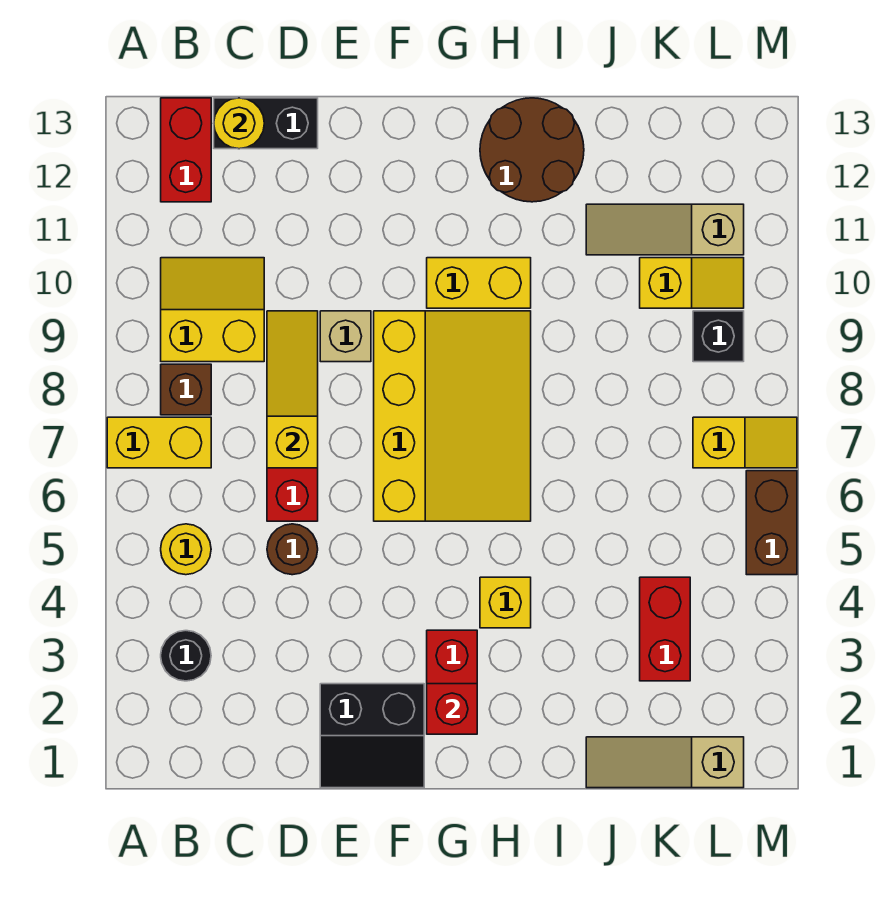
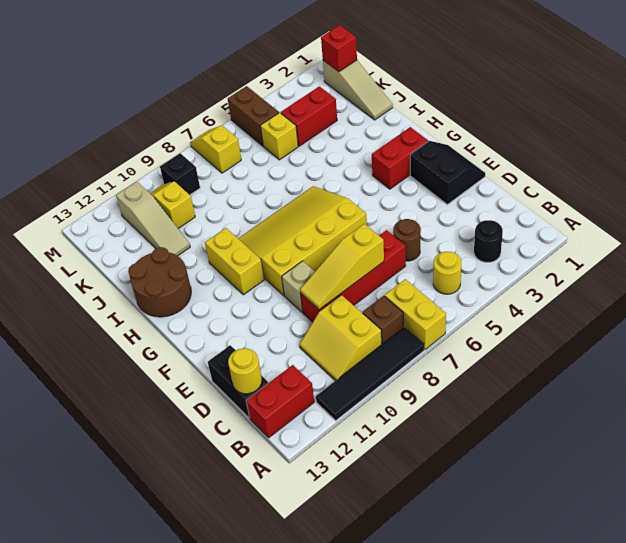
none -> black 1x4 tile [316,327,424,421]
red 1x1 brick [427,684,477,734] -> red 1x1 brick moved to [321,25,357,72]
yellow 1x1 brick [480,577,531,628] -> yellow 1x1 brick moved to [261,113,298,160]
brown 1x2 brick [746,471,797,575] -> brown 1x2 brick turned to [228,86,279,146]

